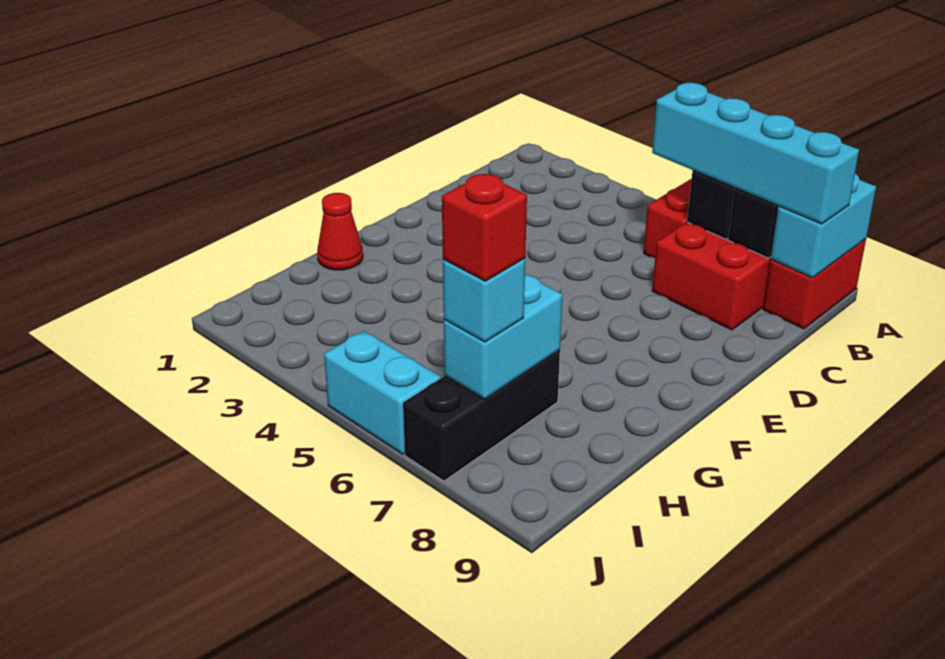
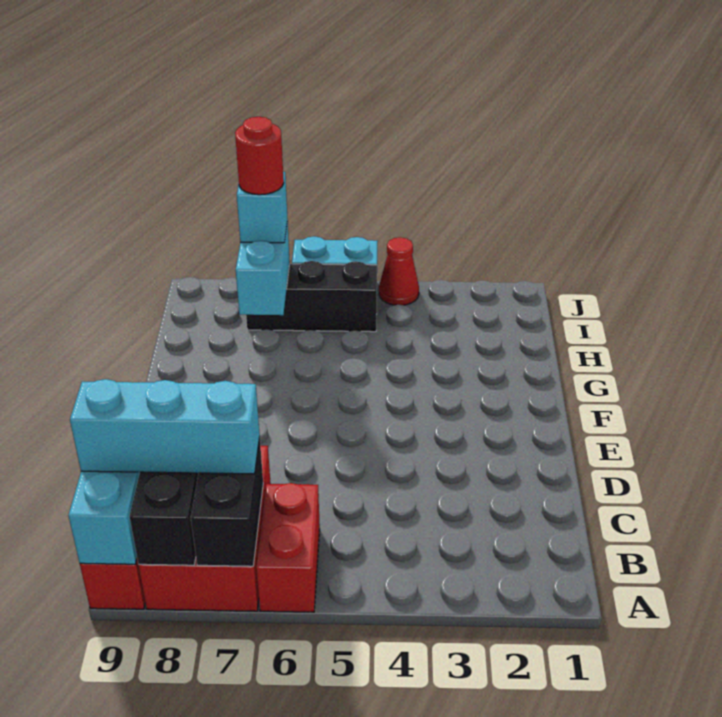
cyan 1x4 brick [652,83,859,224] -> cyan 1x3 brick [70,379,260,474]
red 1x1 cone [317,193,363,270] -> red 1x1 cone moved to [379,237,419,305]
black 1x3 brick [403,350,560,481] -> black 1x3 brick turned to [246,261,377,332]
red 1x1 brick [442,174,527,281] -> red 1x1 round brick [235,117,284,195]

